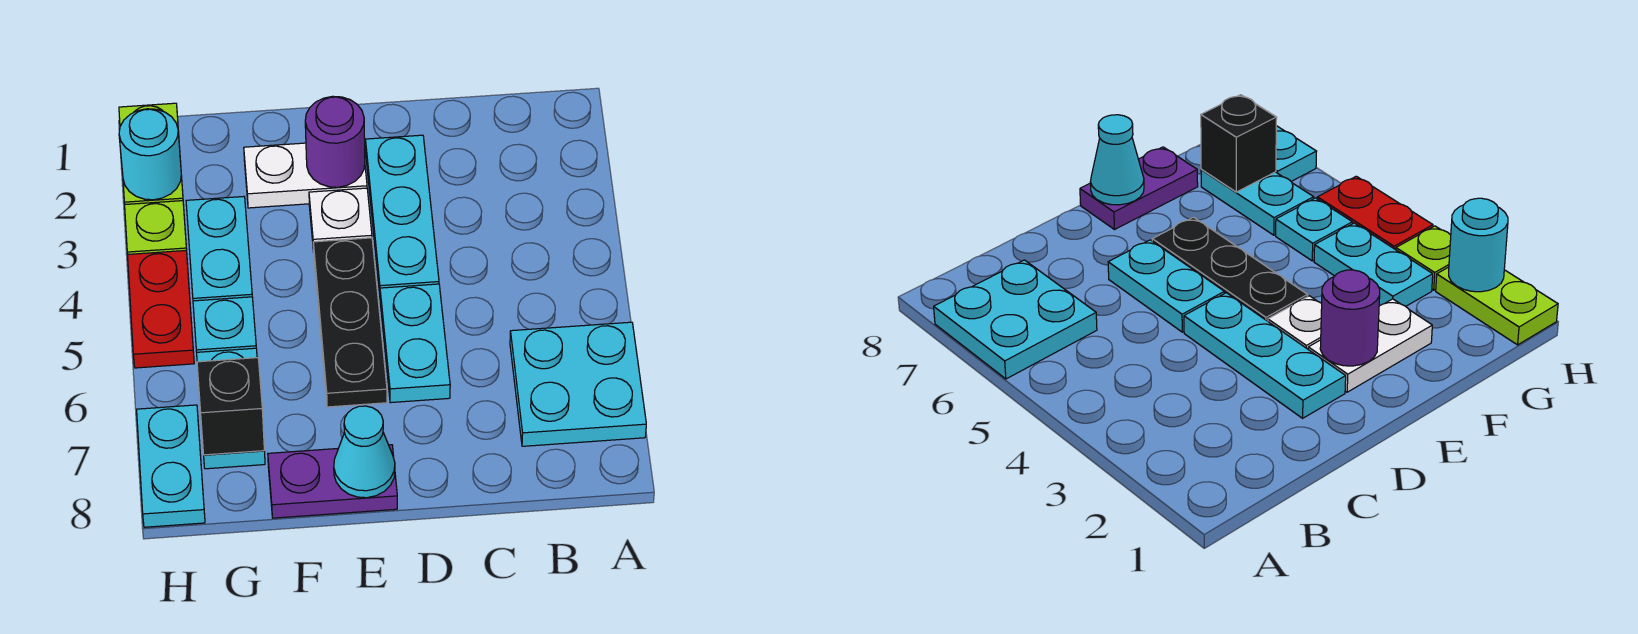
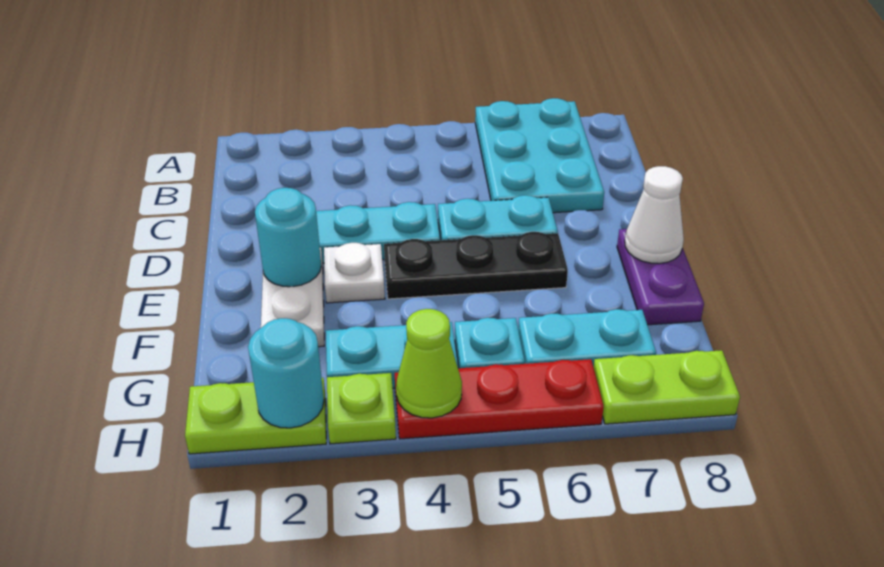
cyan 2x2 plate [510,322,646,446] -> cyan 2x3 plate [475,98,604,213]
purple 1x1 round brick [305,96,365,187] -> cyan 1x1 round brick [255,188,321,287]
cyan 1x1 cone [334,406,395,498] -> white 1x1 cone [625,166,684,264]
black 1x1 brick [197,358,264,455] -> none
red 1x2 plate [128,250,194,368] -> red 1x3 plate [395,359,604,439]
none -> lime 1x1 cone [396,309,462,418]
cyan 1x2 plate [137,405,205,527] -> lime 1x2 plate [594,350,740,424]

